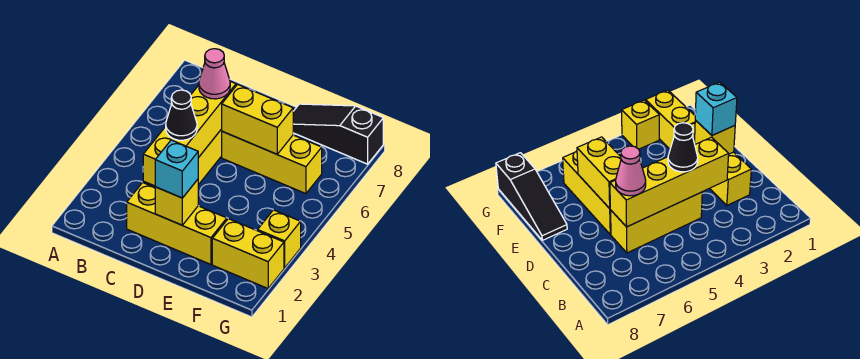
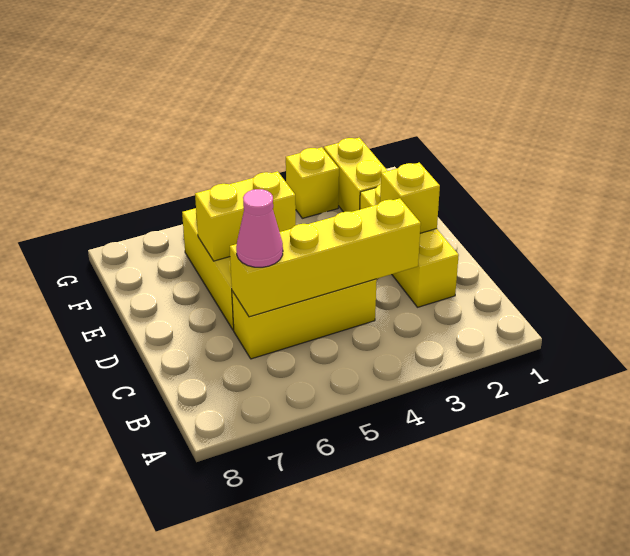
black 1x1 cone [166,90,197,140] -> none
cyan 1x1 brick [155,140,198,198] -> none
yellow 1x2 brick [222,84,293,154] -> yellow 1x2 brick turned to [195,171,296,261]
black 1x3 slope [293,104,383,164] -> none

